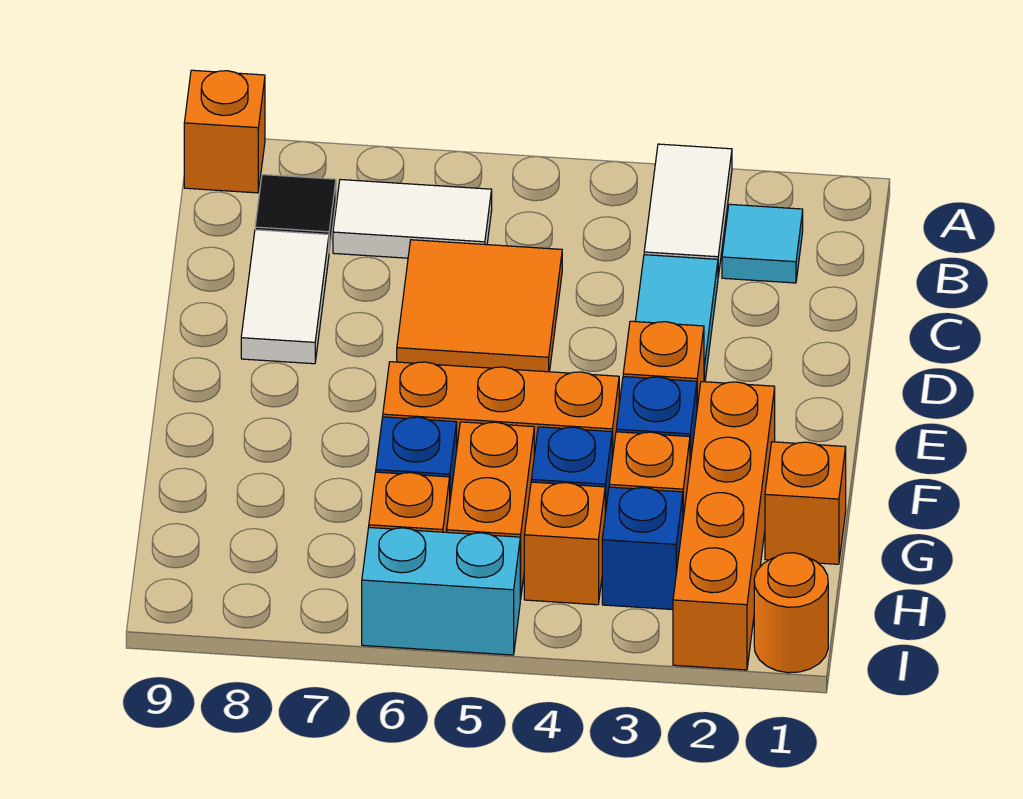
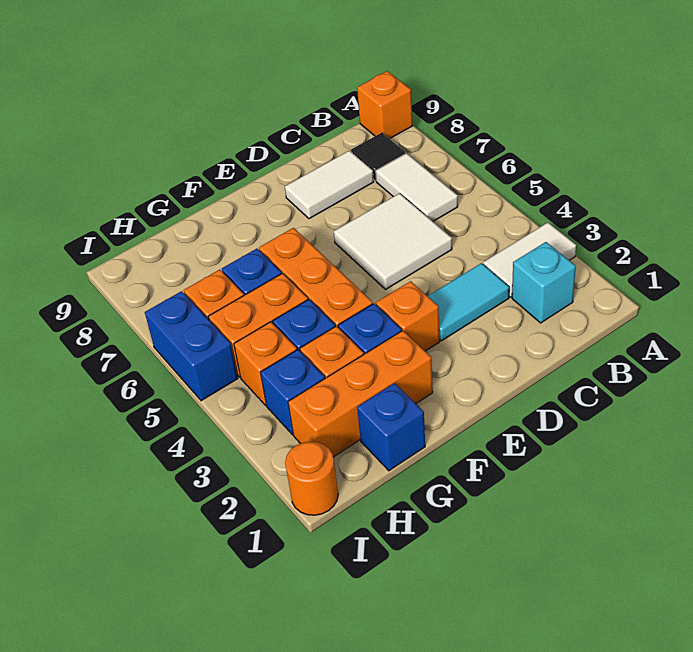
cyan 1x1 tile [722,204,803,283] -> cyan 1x1 brick [512,242,576,323]
orange 2x2 tile [397,240,562,372] -> white 2x2 tile [334,193,452,289]
orange 1x4 brick [673,382,775,670] -> orange 1x3 brick [288,331,433,457]
orange 1x1 brick [765,442,846,564] -> blue 1x1 brick [357,383,425,471]
cyan 1x2 brick [362,527,520,655] -> blue 1x2 brick [145,291,238,401]

